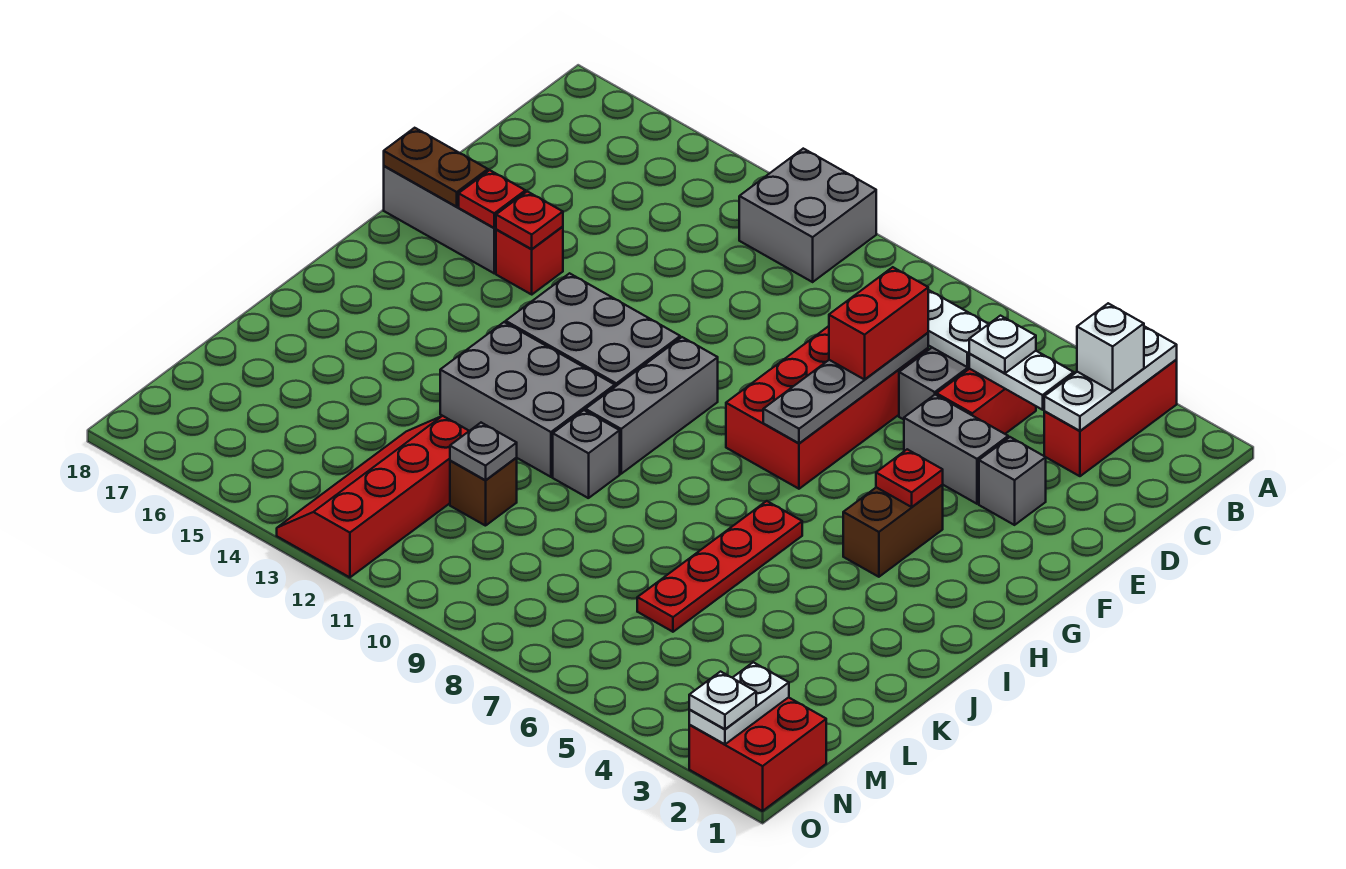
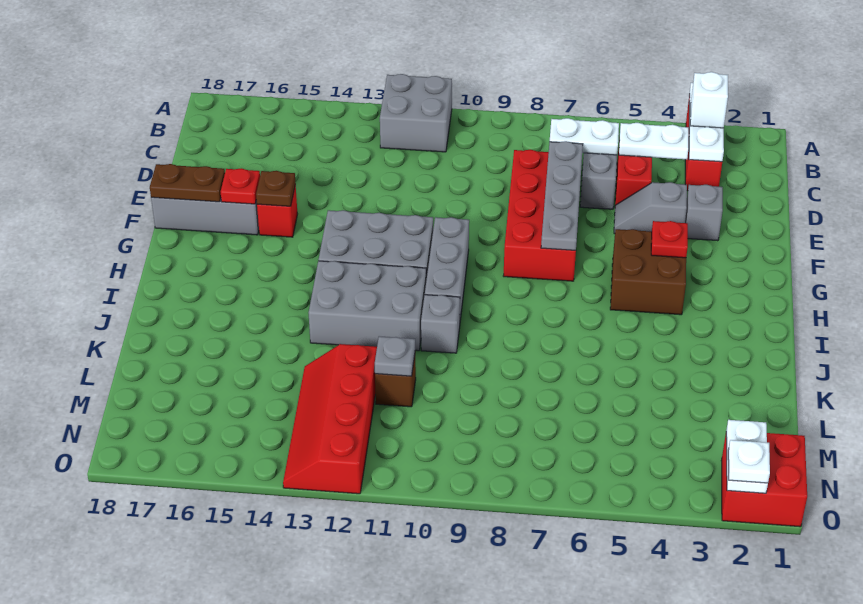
white 1x1 plate [969,316,1036,373] -> none
red 1x2 brick [829,267,928,380] -> none
grey 1x2 brick [904,395,1008,504] -> grey 1x2 slope [614,182,687,234]
red 1x1 plate [496,191,563,249] -> brown 1x1 plate [256,171,295,206]
brown 1x2 brick [843,485,943,577] -> brown 2x2 brick [610,229,686,315]
red 1x4 plate [637,501,802,632] -> none

